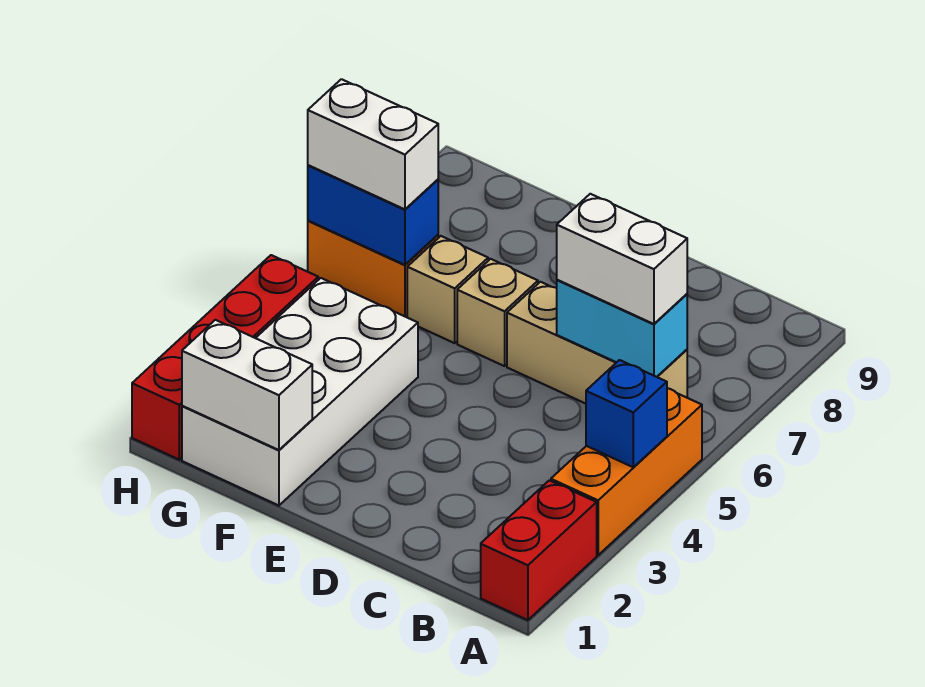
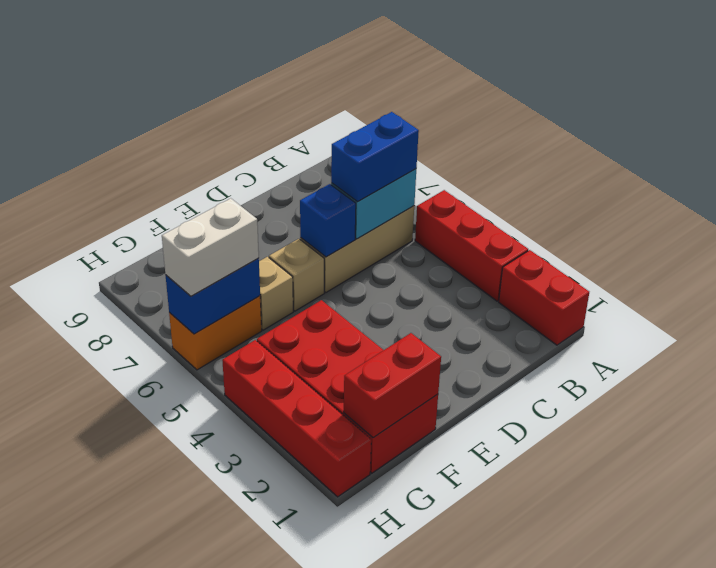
orange 1x3 brick [551,388,702,555] -> red 1x3 brick [415,190,528,301]
blue 1x1 brick [586,360,667,467] -> blue 1x1 brick moved to [300,184,356,257]
white 1x2 brick [557,194,687,324] -> blue 1x2 brick [331,112,419,202]
white 2x4 brick [182,278,418,505] -> red 2x4 brick [257,300,438,473]
white 1x2 brick [182,320,312,450] -> red 1x2 brick [344,333,441,438]

